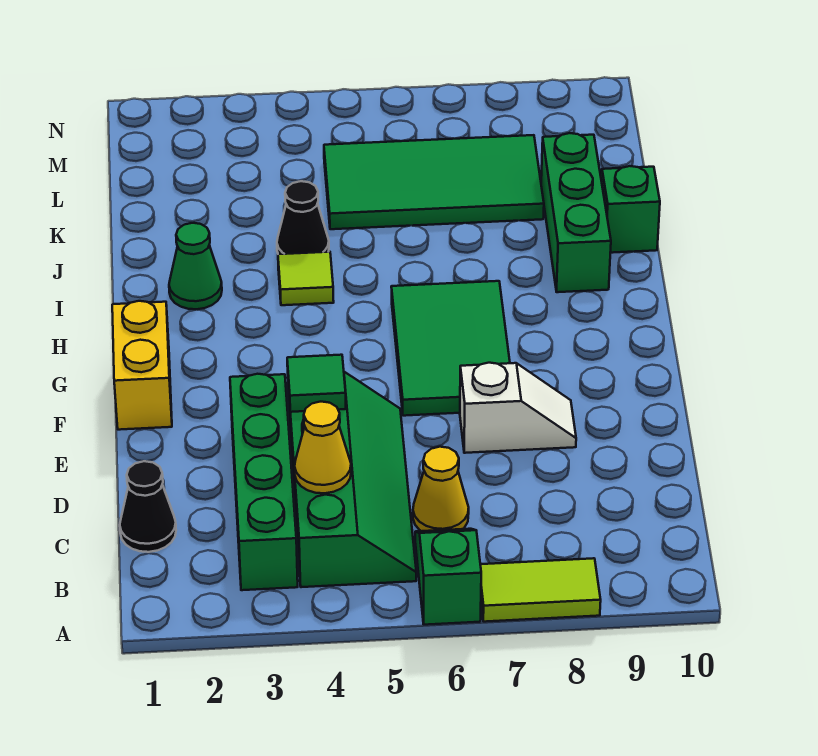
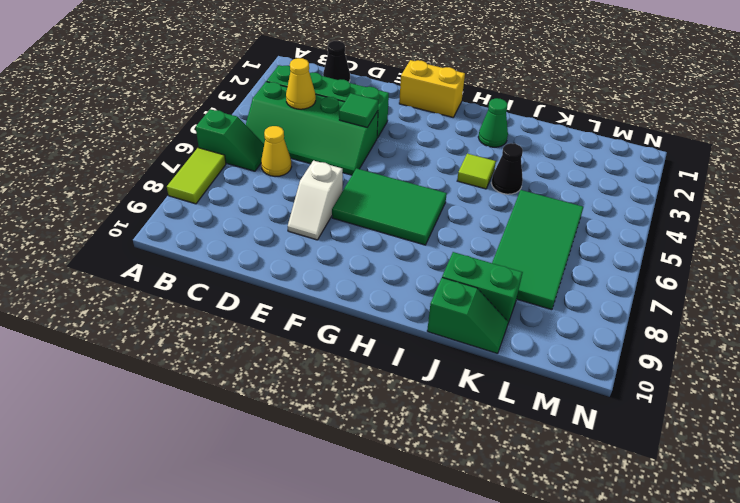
green 1x3 brick [541,133,611,292] -> green 1x2 brick [442,252,523,322]

